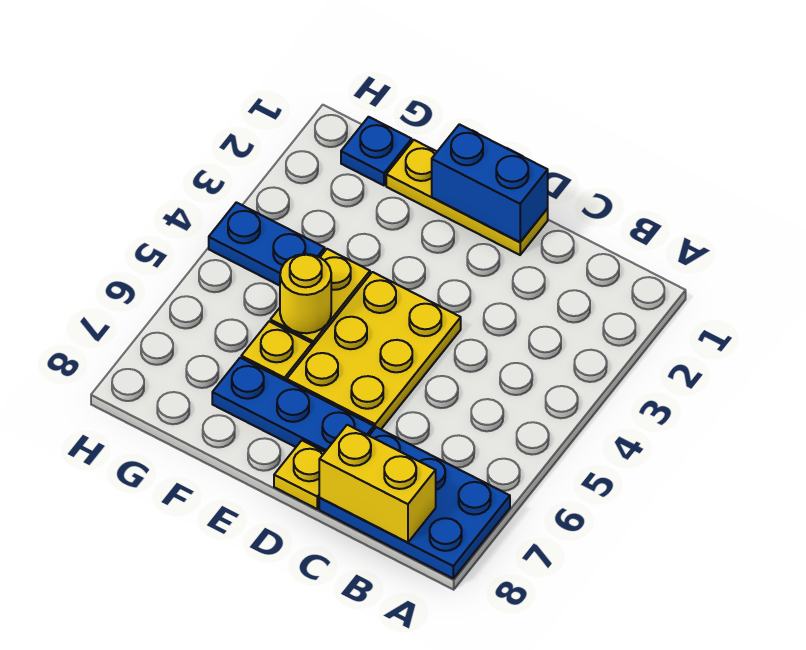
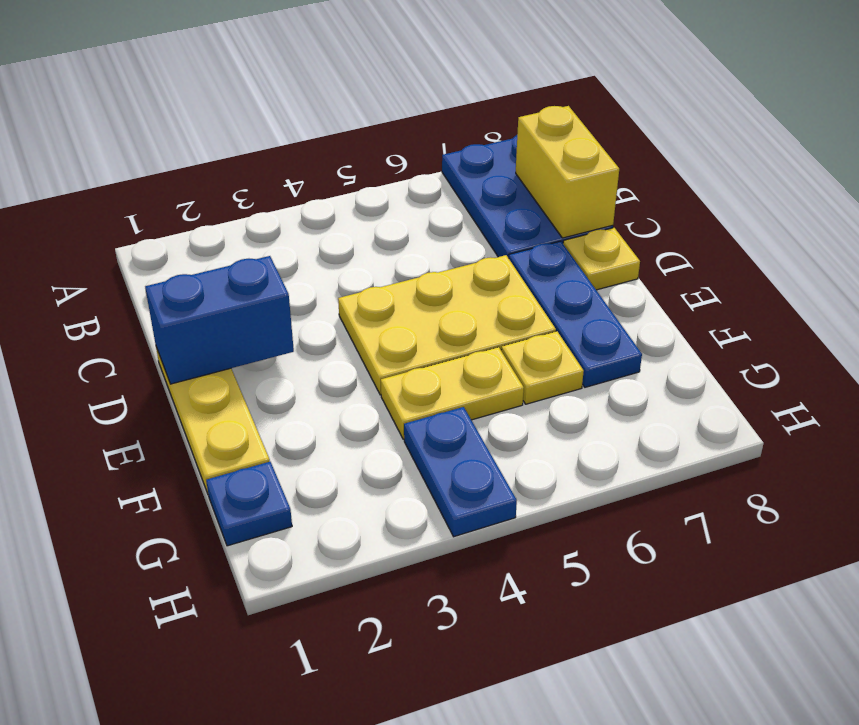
blue 1x2 brick [432,124,548,242] -> blue 1x2 brick turned to [145,256,294,384]
yellow 1x1 round brick [280,254,331,333] -> none

